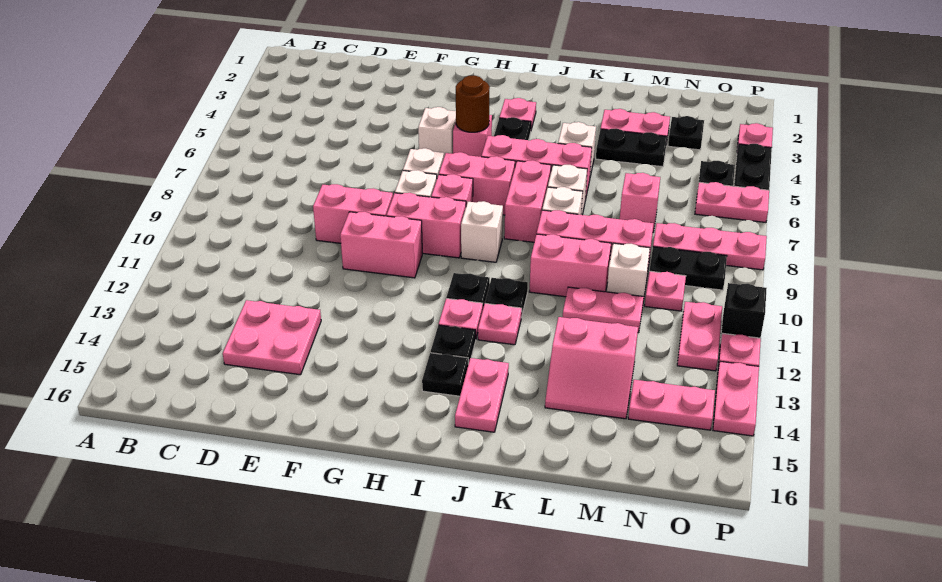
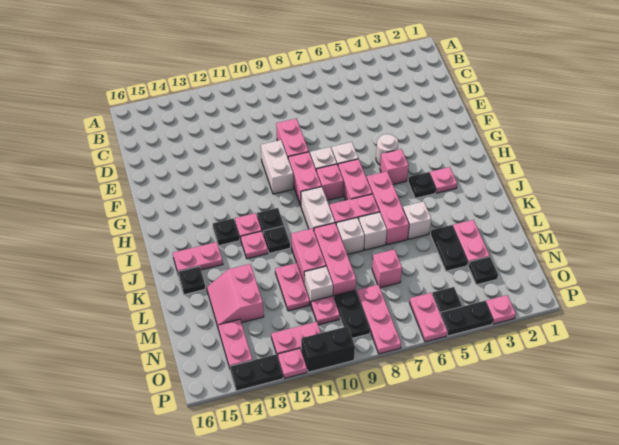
pink 2x2 plate [223,300,321,375] -> none
pink 1x2 brick [340,212,422,278] -> white 1x2 brick [261,140,294,194]
white 1x1 brick [418,107,456,156] -> white 1x1 round brick [376,134,398,165]
brown 1x1 round brick [456,75,490,132] -> none
white 1x1 brick [461,201,503,262] -> white 1x2 brick [301,187,335,230]
black 1x1 plate [422,353,468,396] -> black 1x1 plate moved to [178,266,206,295]
black 1x1 brick [721,283,767,338] -> black 1x2 brick [301,326,355,372]
pink 1x2 plate [713,361,759,436] -> black 1x2 plate [230,354,283,391]

